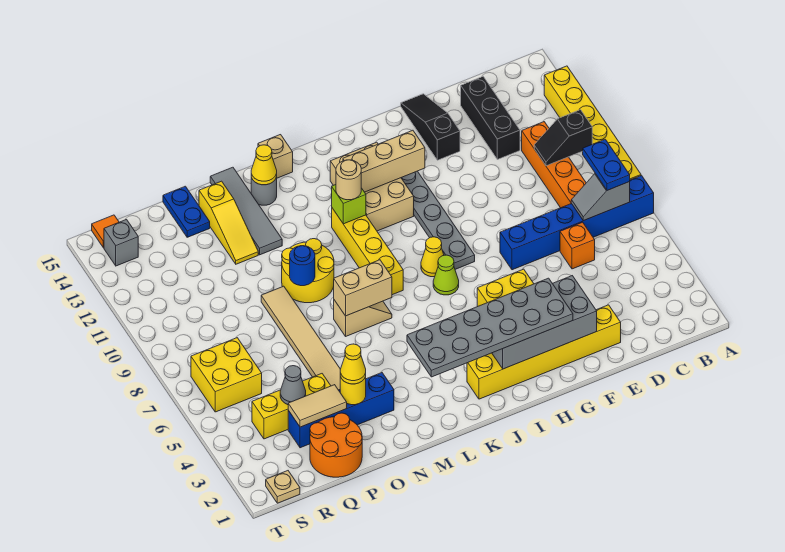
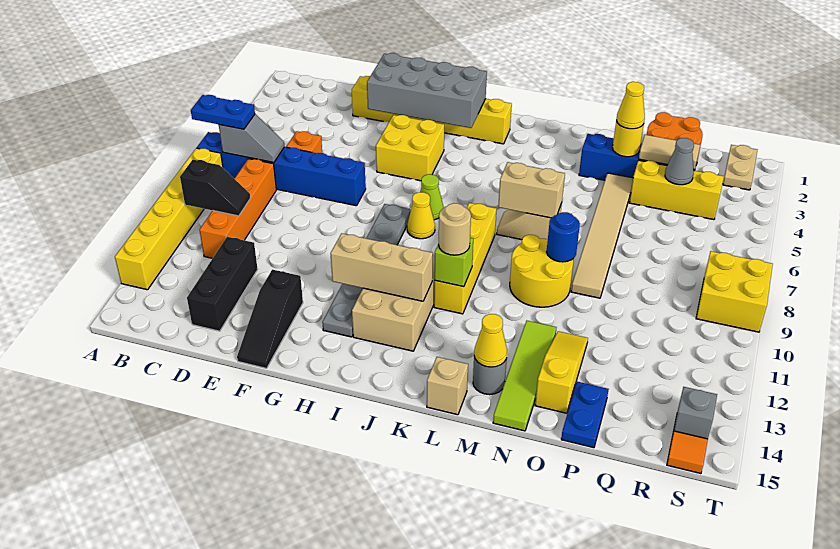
blue 1x2 plate [583,139,630,190] -> blue 1x2 plate turned to [191,95,255,129]
grey 2x6 plate [407,278,573,377] -> none
grey 1x4 tile [210,167,282,255] -> lime 1x4 tile [493,321,557,431]
yellow 2x2 brick [191,338,262,412] -> yellow 2x2 brick moved to [696,251,773,332]
tan 1x1 plate [266,471,300,503] -> tan 1x2 plate [723,145,757,190]

